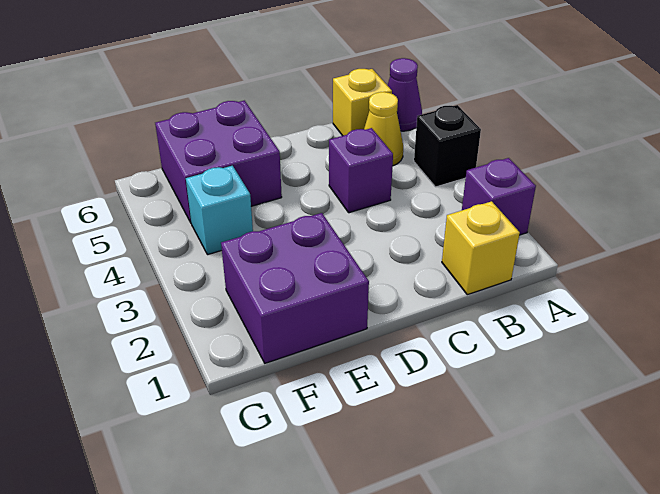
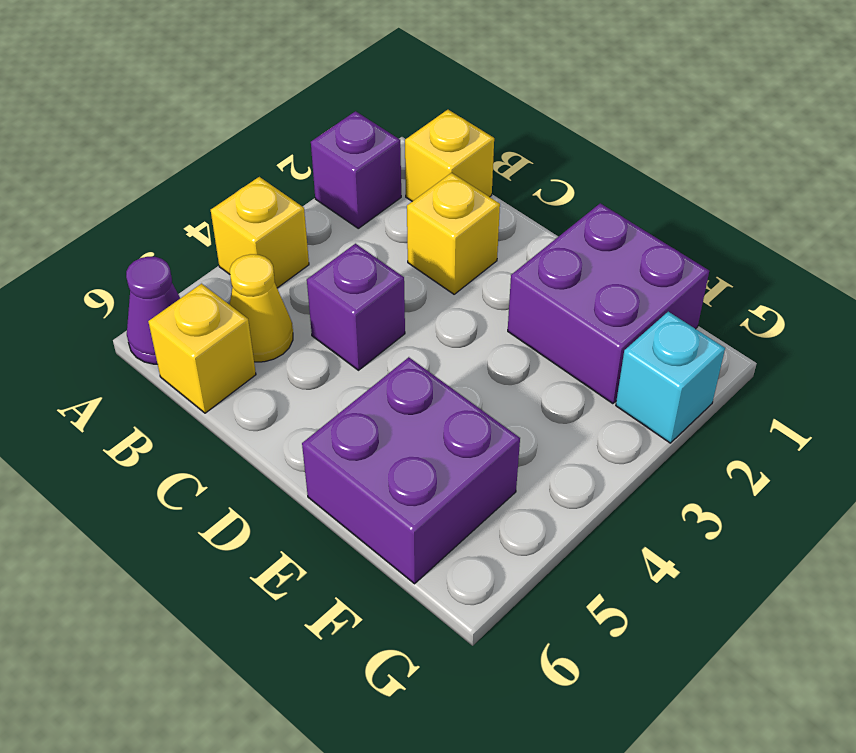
black 1x1 brick [414,105,481,187] -> yellow 1x1 brick [211,177,309,288]
none -> yellow 1x1 brick [407,173,500,294]
cyan 1x1 brick [186,166,253,255] -> cyan 1x1 brick moved to [616,312,725,443]

